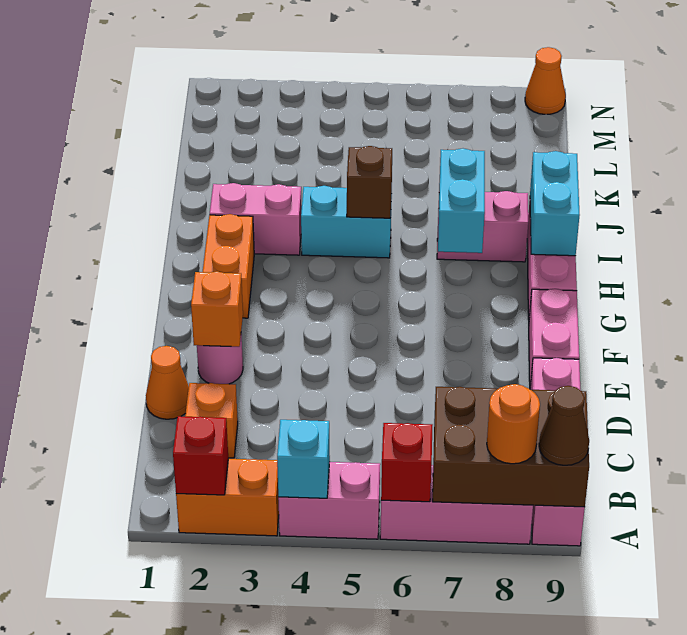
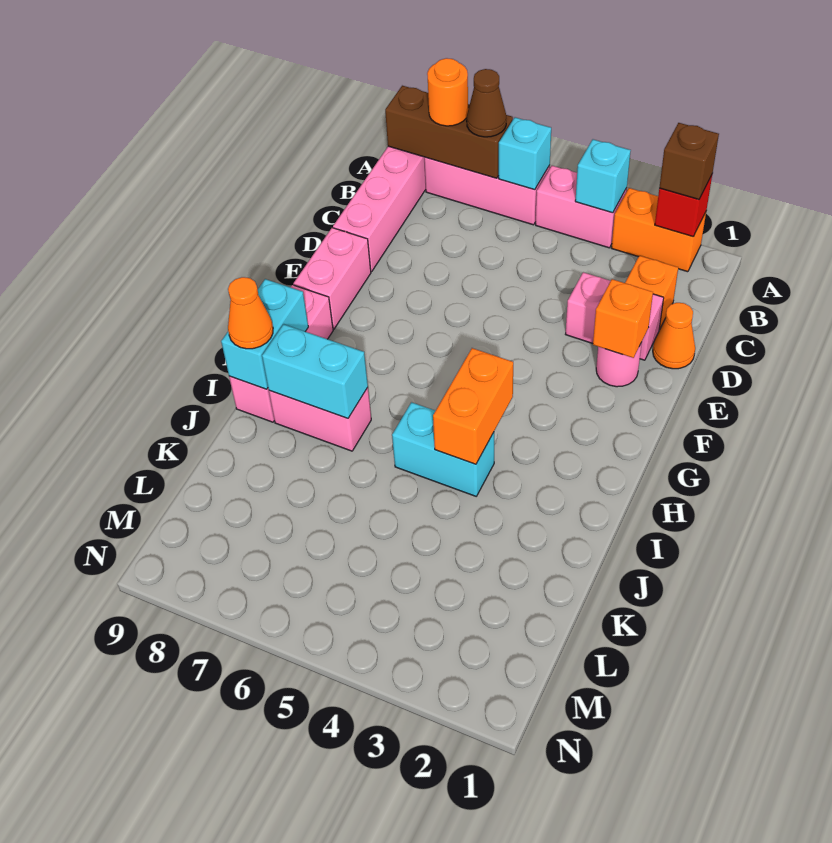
red 1x1 brick [381,423,432,502] -> cyan 1x1 brick [499,117,551,190]
brown 2x3 brick [433,387,589,507] -> brown 1x3 brick [385,86,513,178]
brown 1x1 cone [539,386,589,465] -> brown 1x1 cone moved to [467,69,507,137]
orange 1x2 brick [203,214,254,318] -> orange 1x2 brick moved to [433,348,513,464]
cyan 1x2 brick [438,149,485,253] -> cyan 1x2 brick turned to [262,324,368,418]
pink 1x2 brick [210,183,302,255] -> pink 1x2 brick moved to [566,272,664,360]
brown 1x1 brick [347,146,392,218] -> brown 1x1 brick moved to [659,123,719,200]
orange 1x1 cone [525,47,566,114] -> orange 1x1 cone moved to [228,277,273,349]

